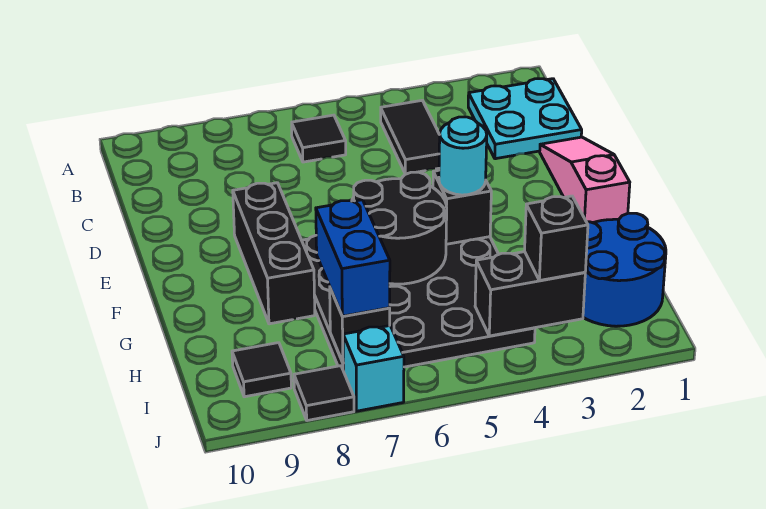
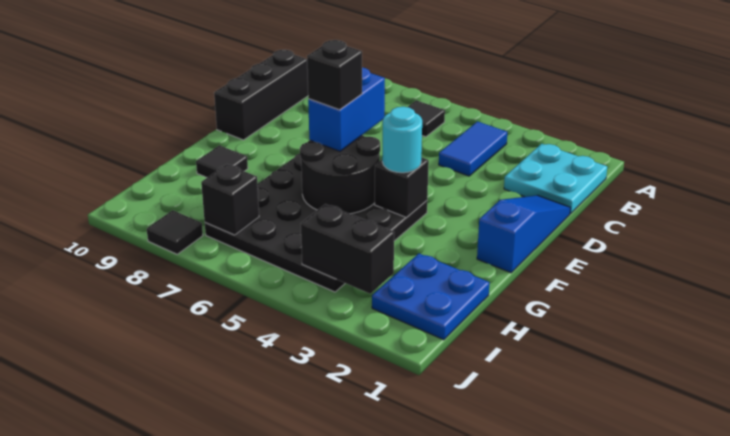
black 1x2 tile [381,100,440,174] -> blue 1x2 tile [439,122,507,176]
pink 1x3 slope [540,137,630,223] -> blue 1x3 slope [477,195,571,273]
black 1x3 brick [233,183,315,324] -> black 1x3 brick moved to [214,50,308,140]
blue 2x2 round brick [583,213,666,326] -> blue 2x2 plate [372,254,490,340]
blue 1x2 brick [316,200,390,316] -> blue 1x2 brick moved to [308,68,385,151]
black 1x1 brick [525,196,588,280] -> black 1x1 brick moved to [307,40,362,110]
black 1x1 tile [232,343,291,397] -> black 1x1 tile moved to [196,145,248,177]
cyan 1x1 brick [343,326,404,411] -> none

